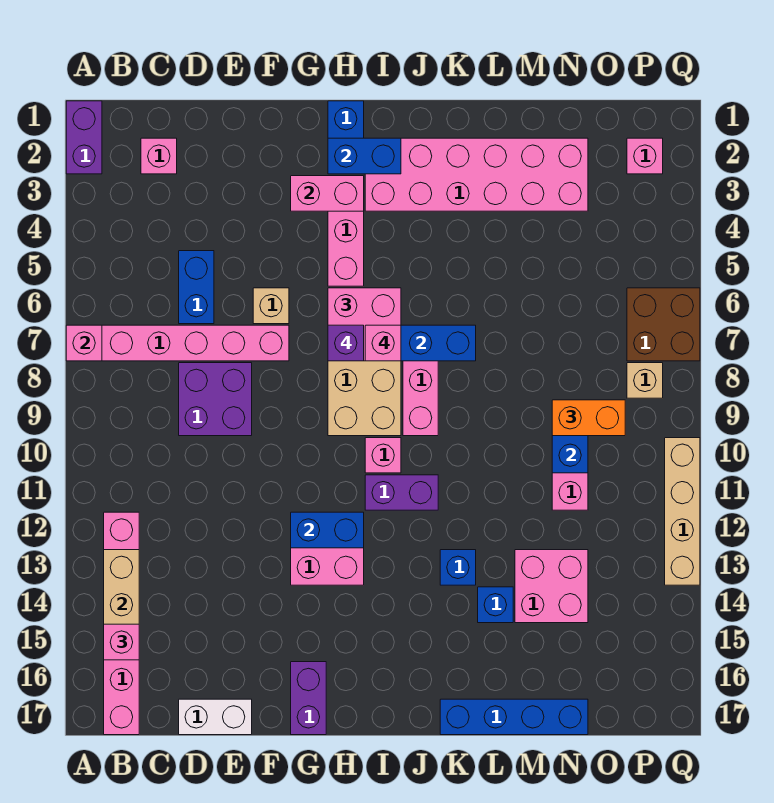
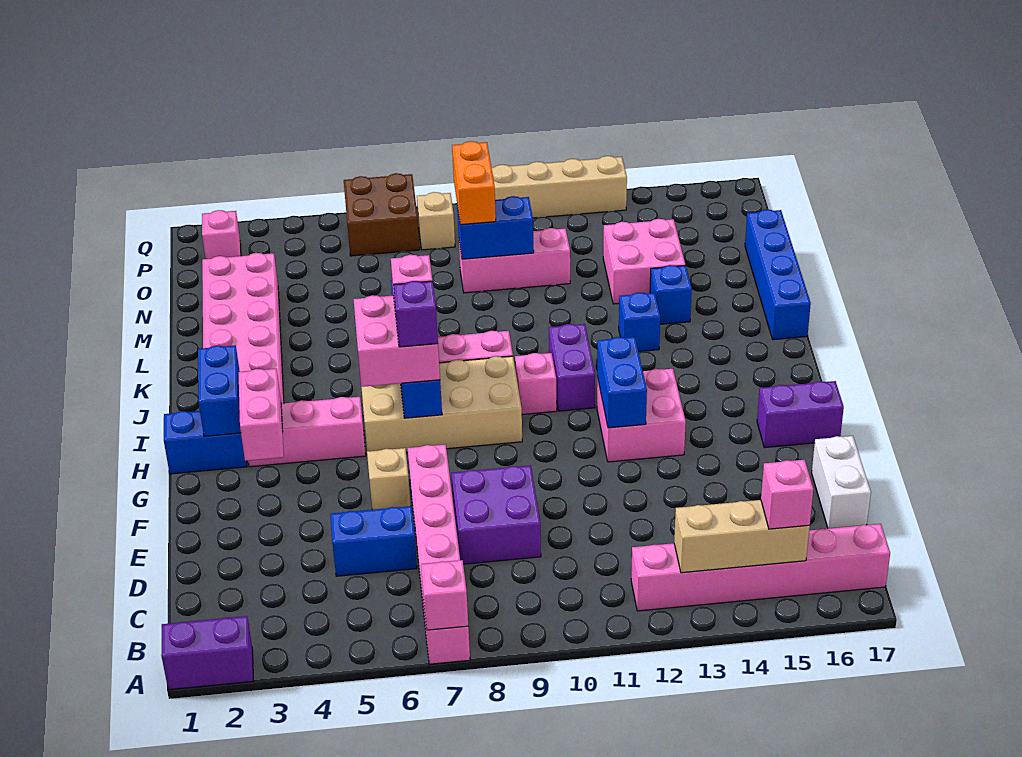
pink 1x1 brick [141,138,177,174] -> none

